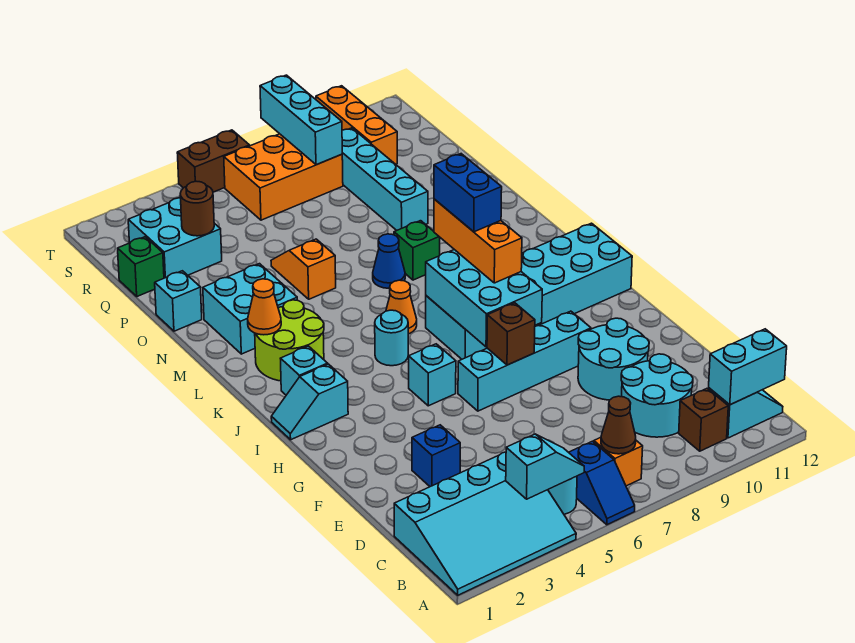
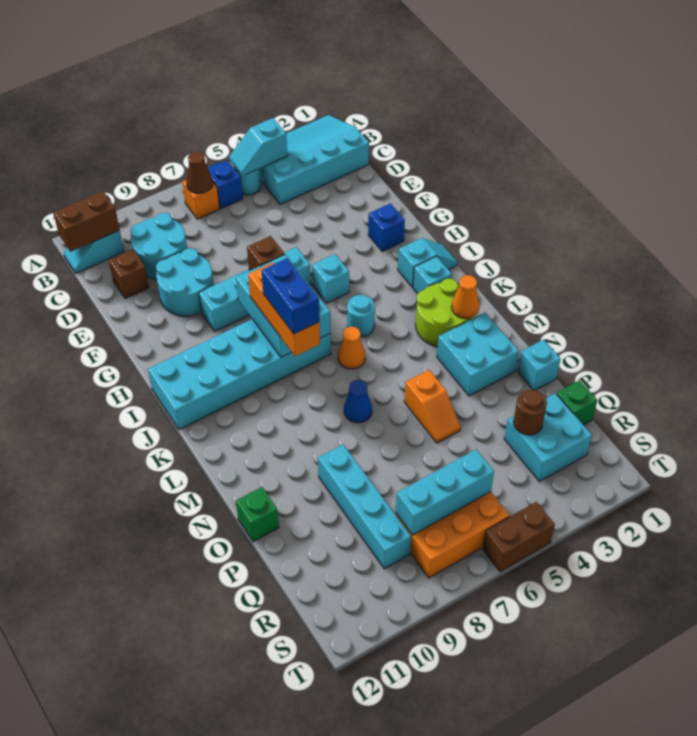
brown 1x1 brick [679,389,728,451] -> brown 1x1 brick moved to [109,249,149,299]
cyan 1x2 brick [709,329,787,405] -> brown 1x2 brick [53,191,120,252]
blue 1x1 brick [412,425,460,487] -> blue 1x1 brick moved to [368,203,405,252]
green 1x1 brick [394,221,440,280] -> green 1x1 brick moved to [236,487,279,542]
cyan 1x3 brick [260,75,342,165] -> cyan 1x3 brick turned to [396,449,494,535]
orange 1x3 brick [316,86,397,164] -> none

